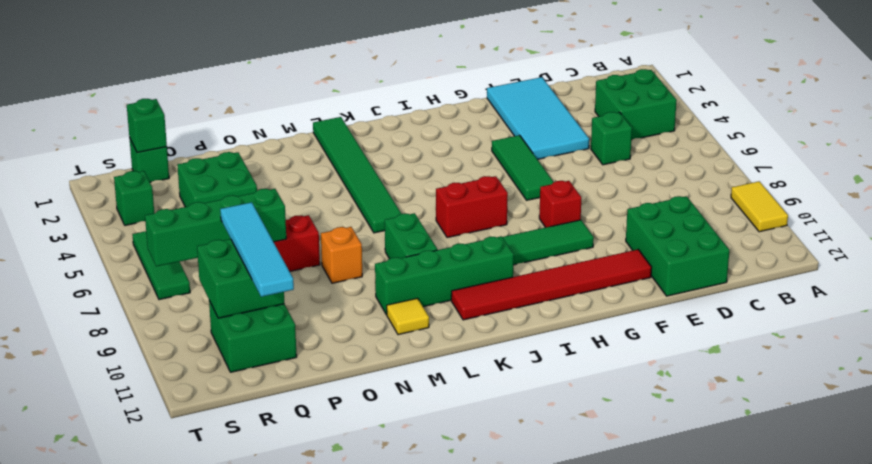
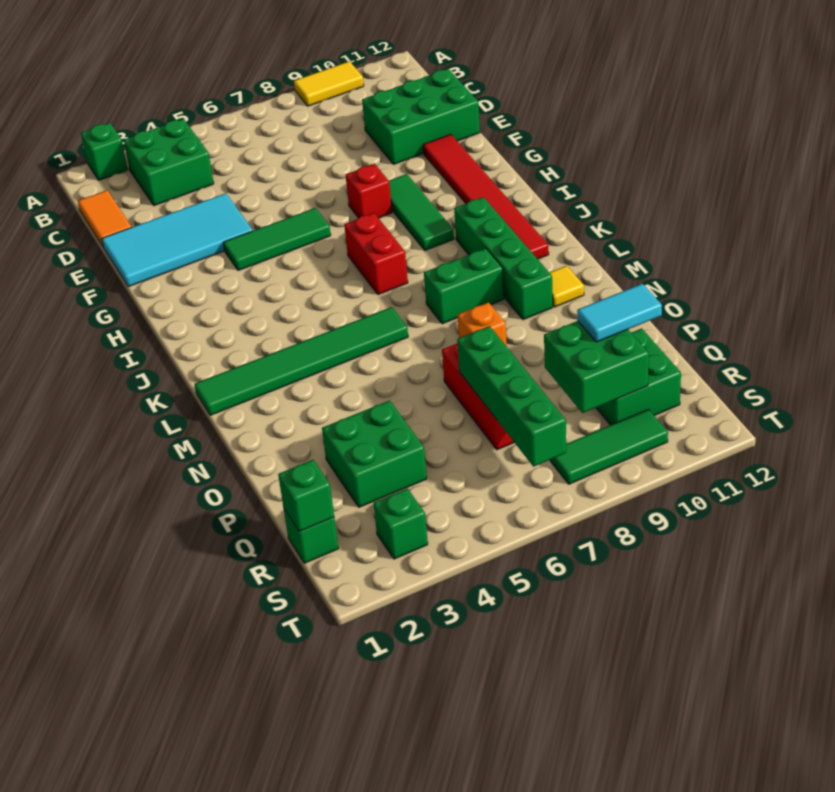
none -> orange 1x2 tile [78,190,131,246]
green 1x1 brick [591,112,632,165] -> green 1x1 brick moved to [81,123,128,180]
cyan 1x4 tile [220,202,294,297] -> cyan 1x2 tile [577,284,662,342]
green 1x3 tile [132,231,190,300] -> green 1x3 tile moved to [550,409,668,484]

